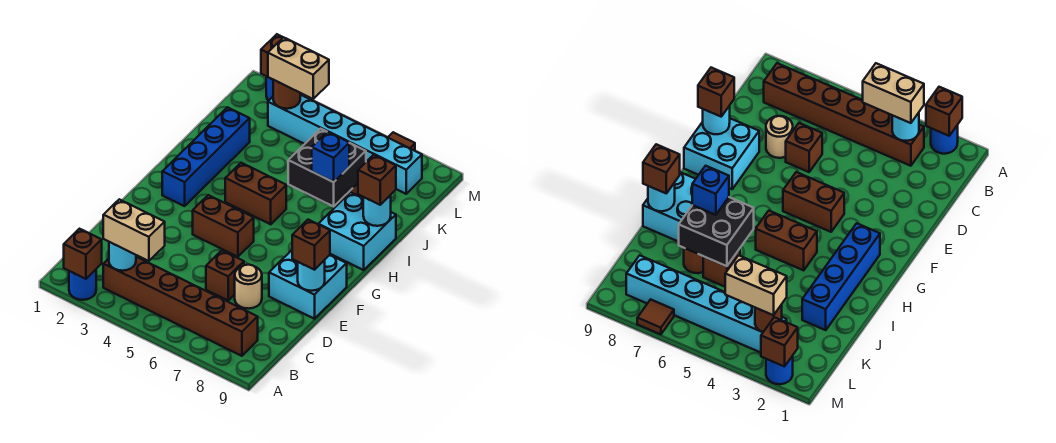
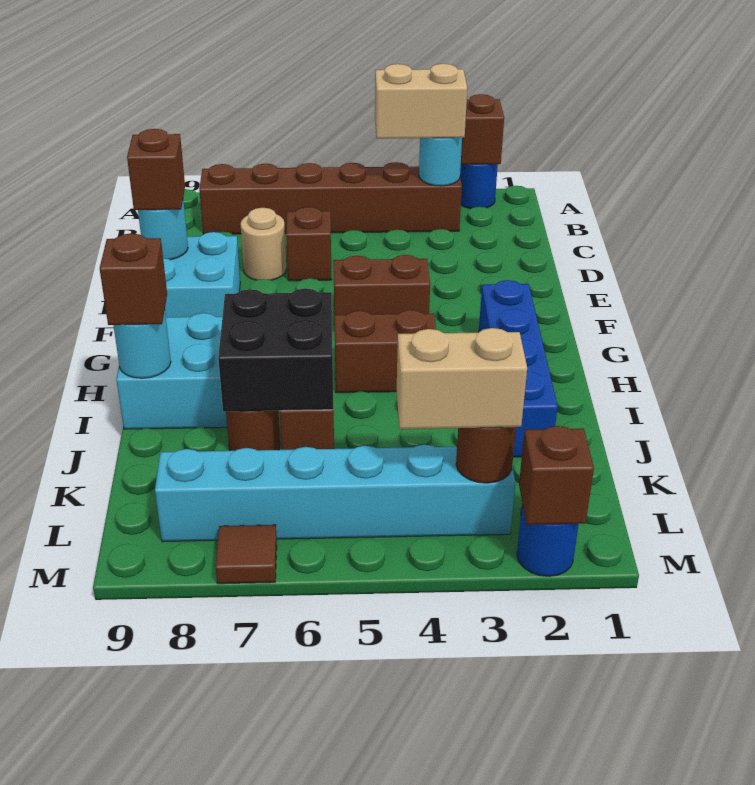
blue 1x1 brick [312,132,349,182] -> none

